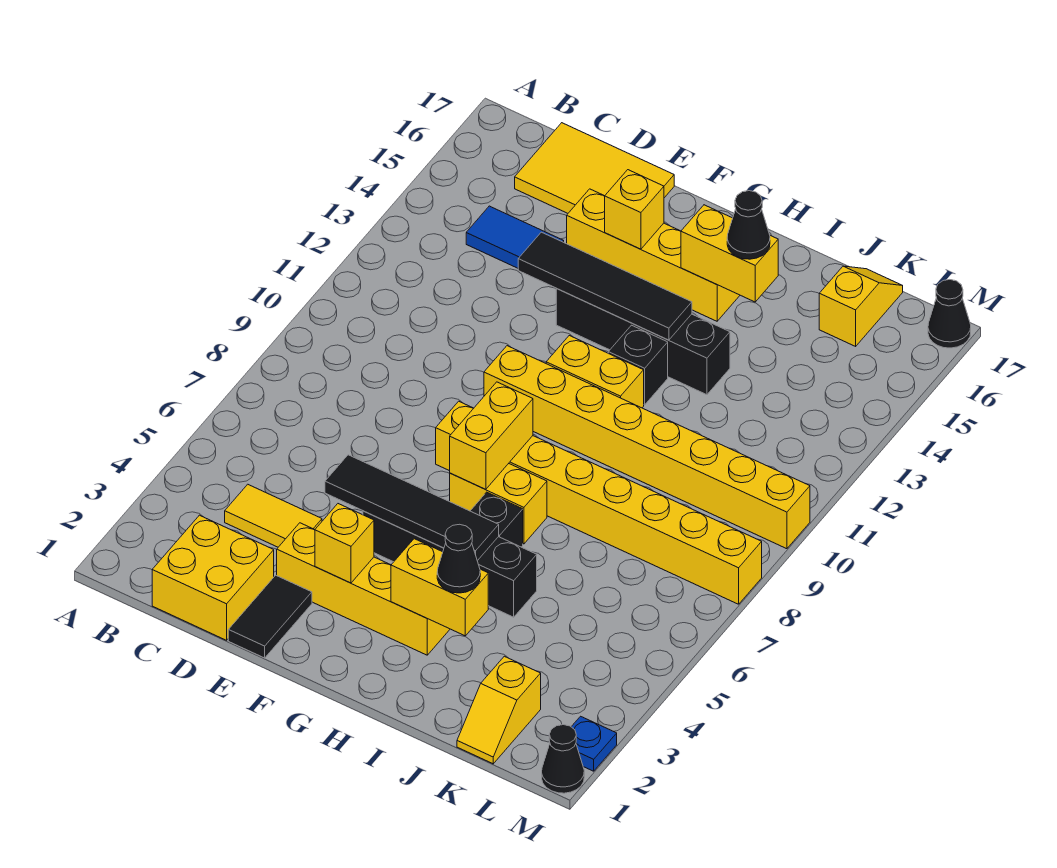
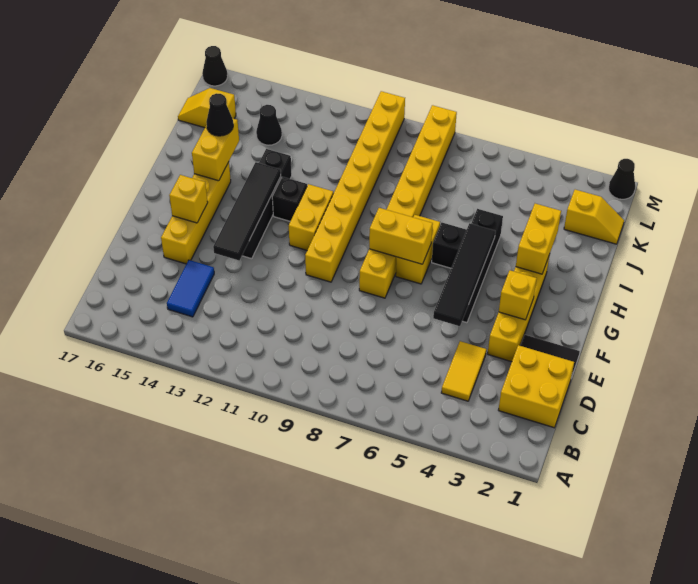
yellow 2x3 tile [515,123,674,213] -> none
black 1x1 cone [437,524,480,593] -> black 1x1 cone moved to [256,105,282,145]
blue 1x1 plate [572,716,617,771] -> none

